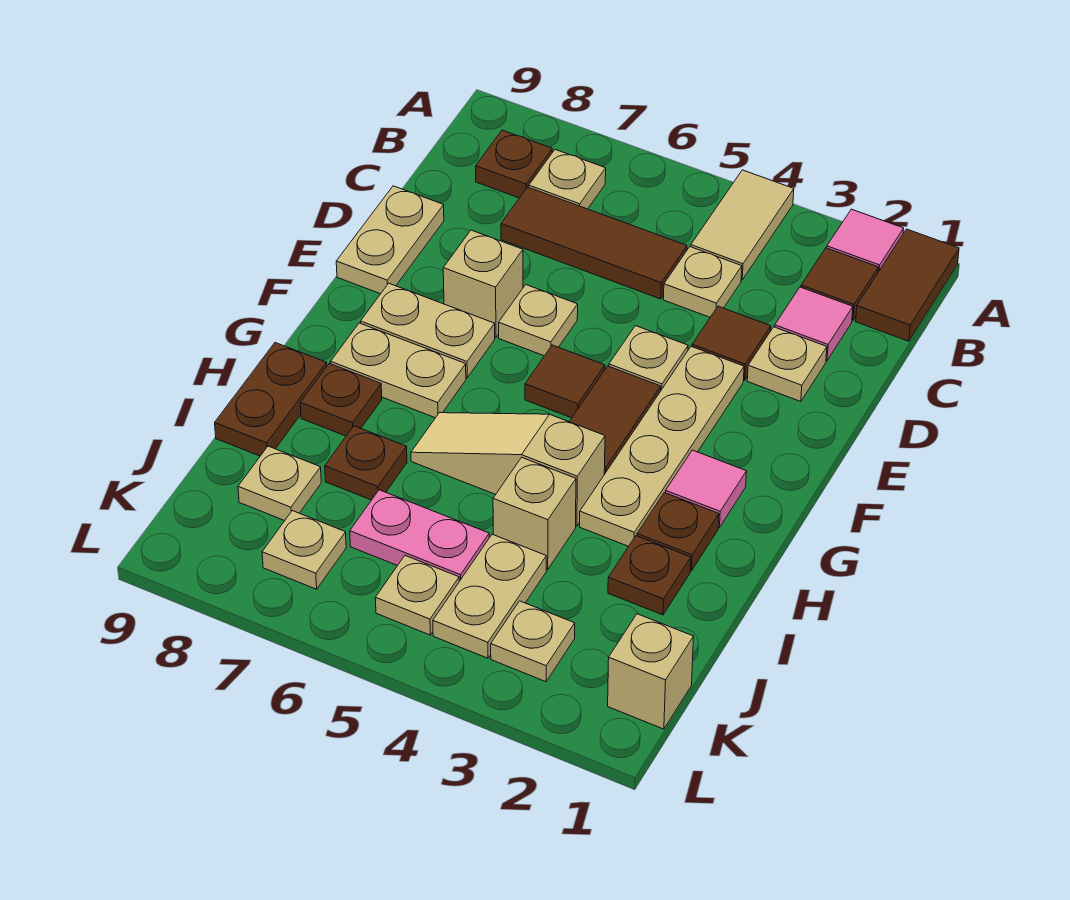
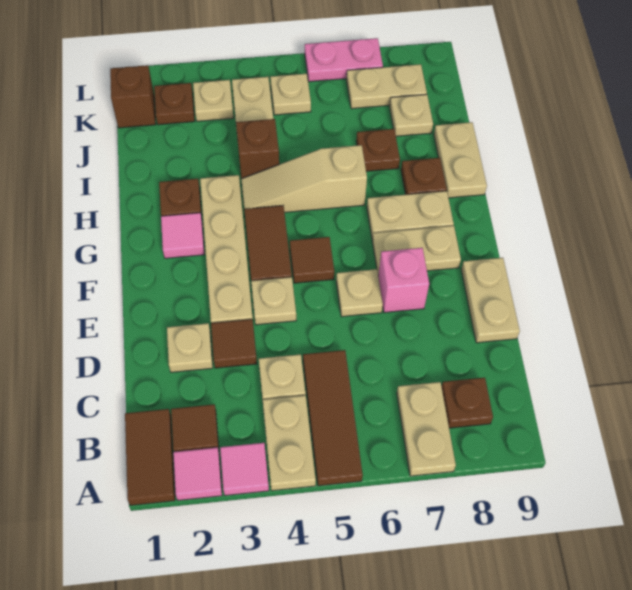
tan 1x2 tile [691,170,794,280] -> tan 1x2 plate [263,395,316,491]
tan 1x1 plate [529,150,606,209] -> tan 1x2 plate [397,382,456,476]
pink 1x1 tile [775,287,853,361] -> pink 1x1 tile moved to [220,443,269,496]
brown 1x3 tile [501,187,687,299] -> brown 1x3 tile turned to [303,350,363,486]
tan 1x1 brick [443,230,523,337] -> pink 1x1 brick [378,248,429,313]
tan 1x3 slope [411,413,605,526] -> tan 1x3 slope turned to [241,145,367,212]
brown 1x2 plate [215,343,327,456] -> tan 1x2 plate [434,122,487,198]
brown 1x1 plate [608,536,691,615] -> brown 1x1 plate moved to [154,83,195,125]
tan 1x1 brick [493,457,576,569] -> brown 1x1 brick [236,119,279,179]
pink 1x2 plate [350,490,489,581] -> pink 1x2 plate moved to [305,38,383,82]
tan 1x1 brick [608,614,694,729] -> brown 1x1 brick [110,65,156,128]
tan 1x1 plate [262,511,346,589] -> tan 1x2 plate [347,64,427,109]

